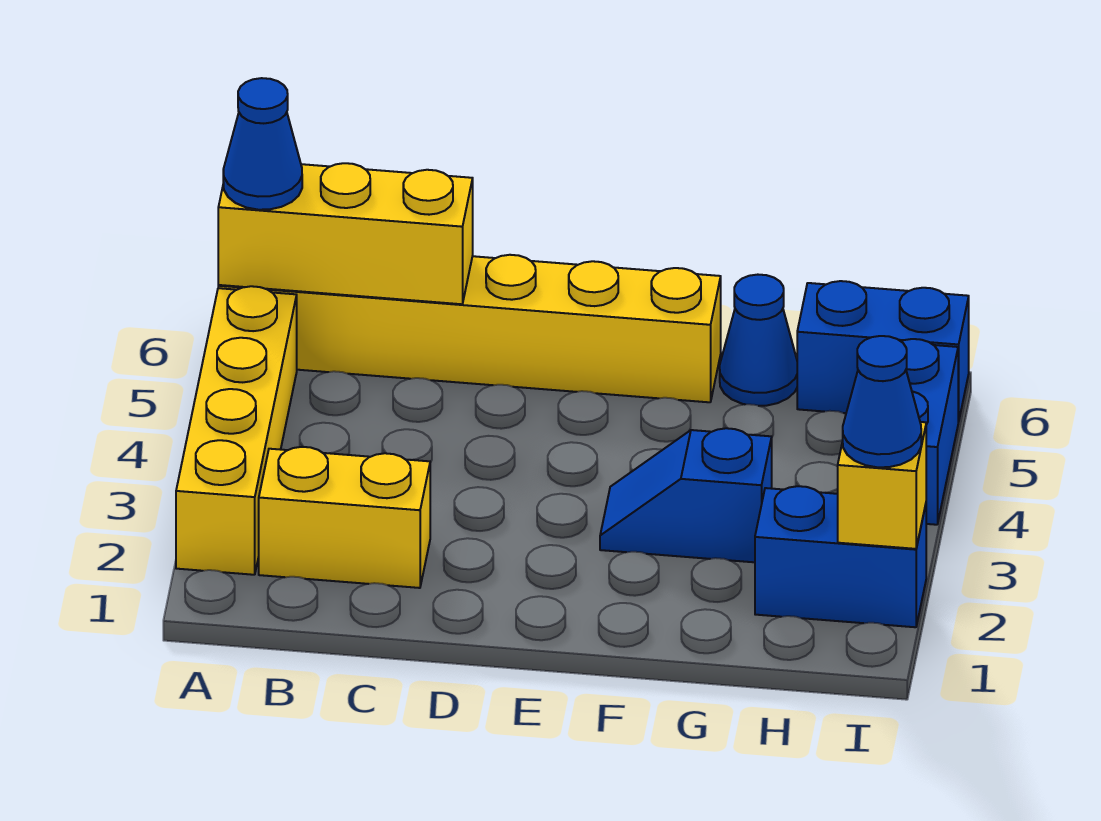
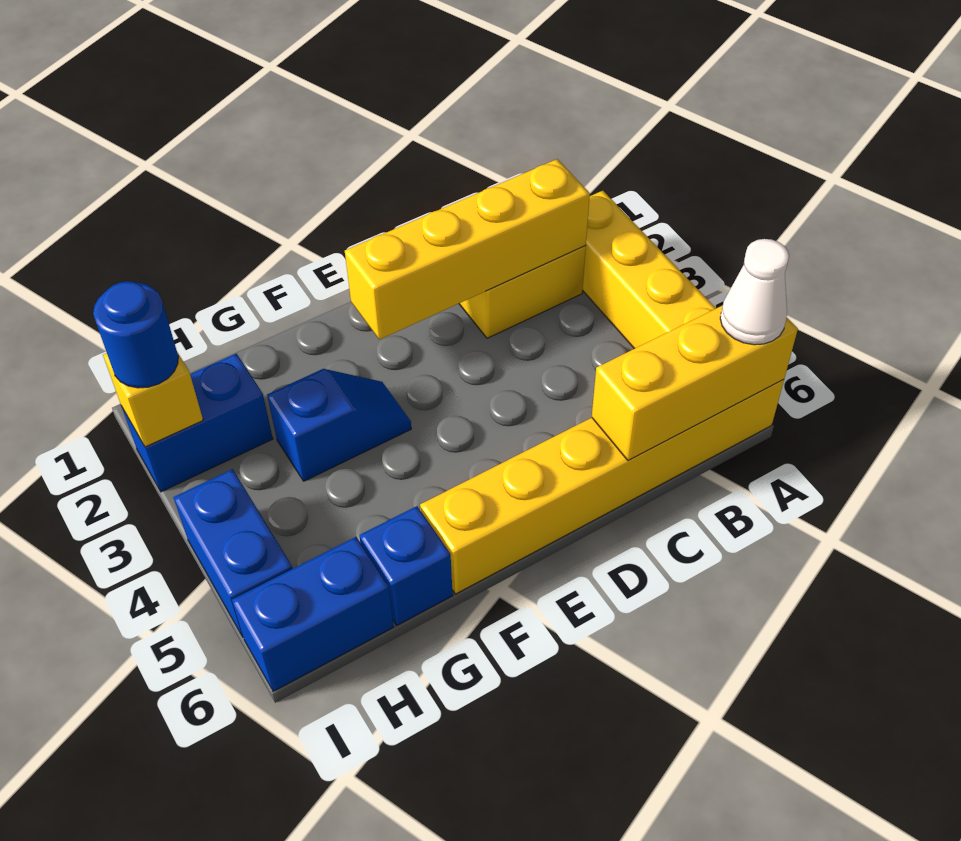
blue 1x1 cone [223,78,302,210] -> white 1x1 cone [720,239,789,345]
none -> yellow 1x4 brick [345,159,590,340]
blue 1x1 cone [720,275,797,406] -> blue 1x1 brick [359,506,453,625]
blue 1x1 cone [843,336,921,467] -> blue 1x1 round brick [93,281,178,388]

